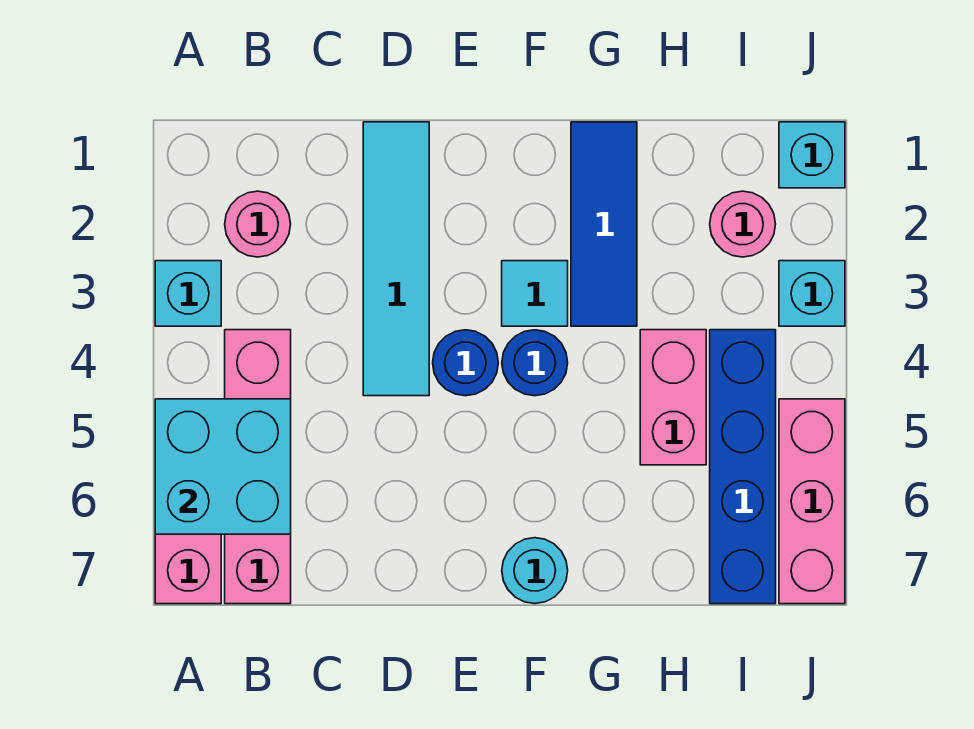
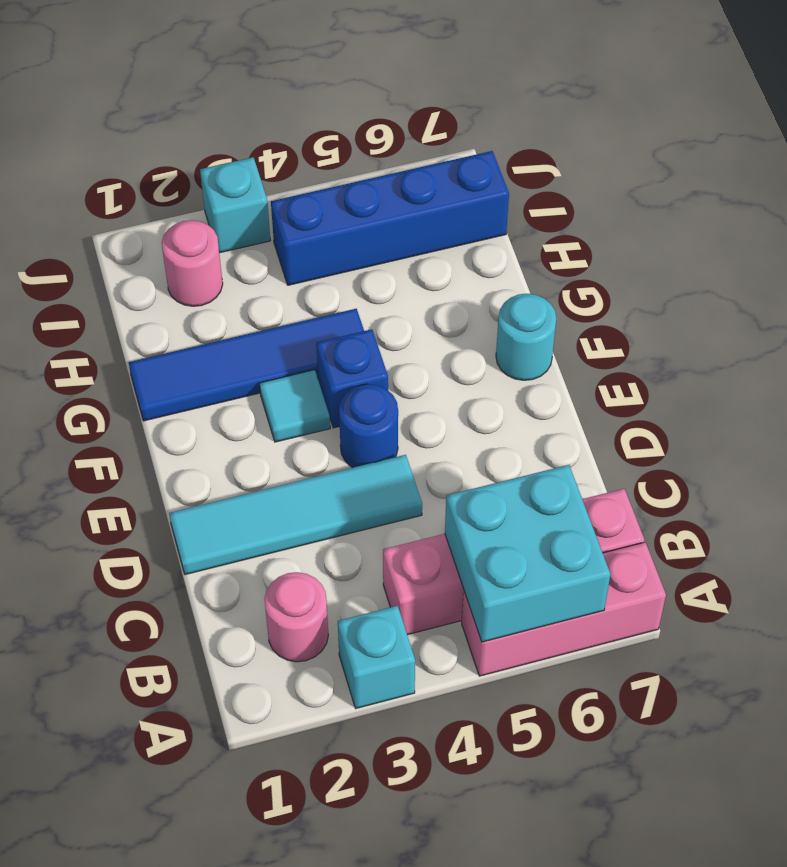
blue 1x1 round brick [502,330,568,396] -> blue 1x1 brick [316,329,388,428]
blue 1x3 tile [571,122,637,326] -> blue 1x4 tile [129,309,364,421]
pink 1x2 brick [640,330,706,465] -> none
cyan 1x1 brick [779,122,845,188] -> none
pink 1x3 brick [779,399,845,604] -> none

